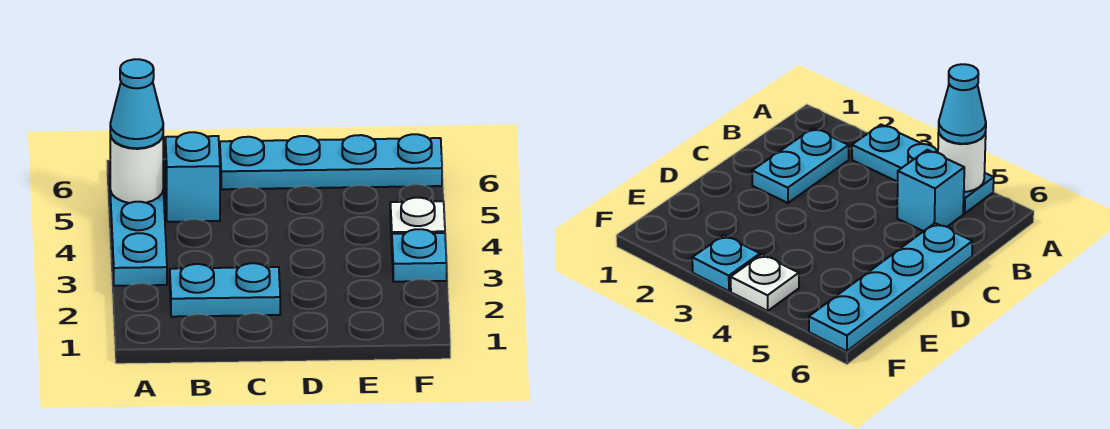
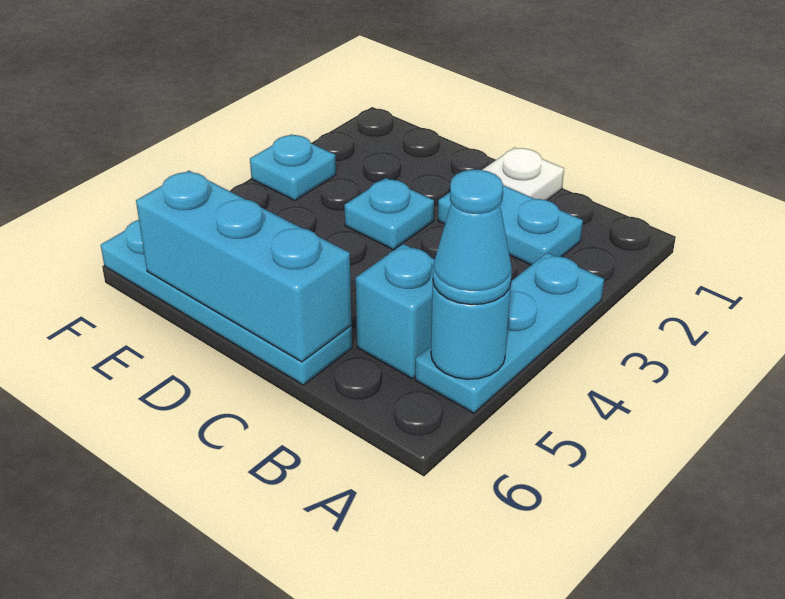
white 1x1 round brick [110,136,163,203] -> cyan 1x1 round brick [431,283,511,379]
none -> cyan 1x3 brick [136,171,352,362]
none -> cyan 1x1 plate [345,178,434,249]
white 1x1 plate [390,198,445,243] -> white 1x1 plate moved to [482,147,564,200]

